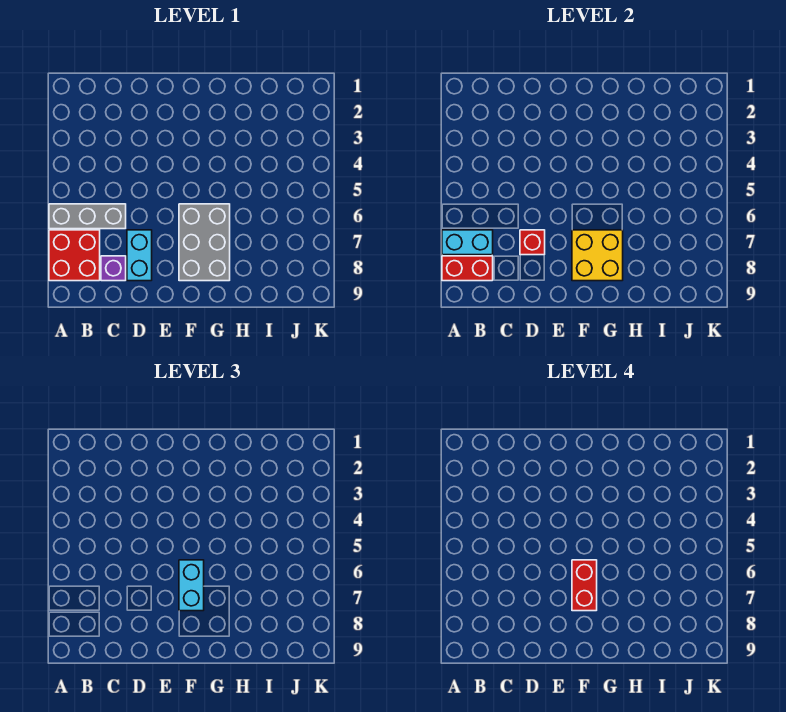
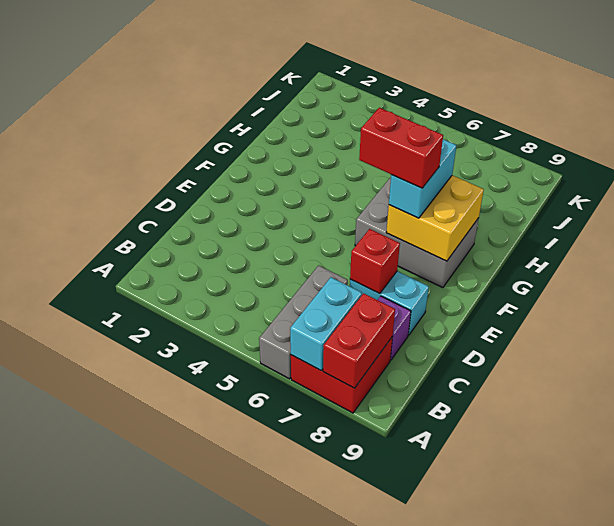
cyan 1x2 brick [179,560,204,611] -> cyan 1x2 brick turned to [389,139,456,218]

